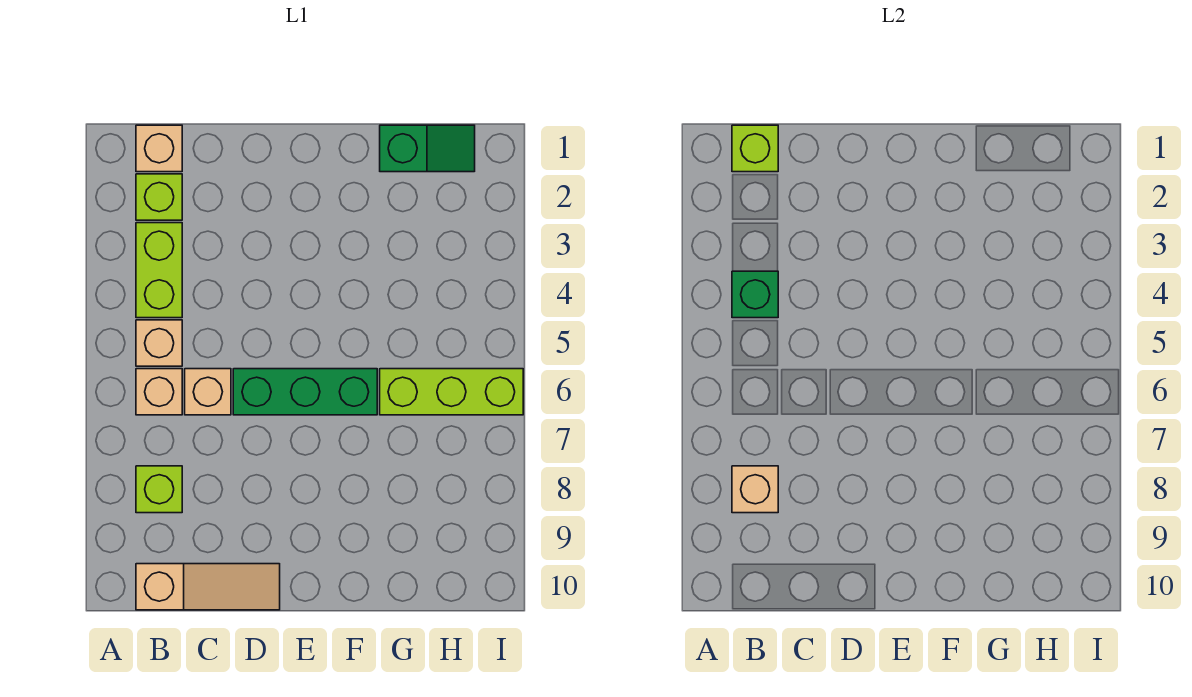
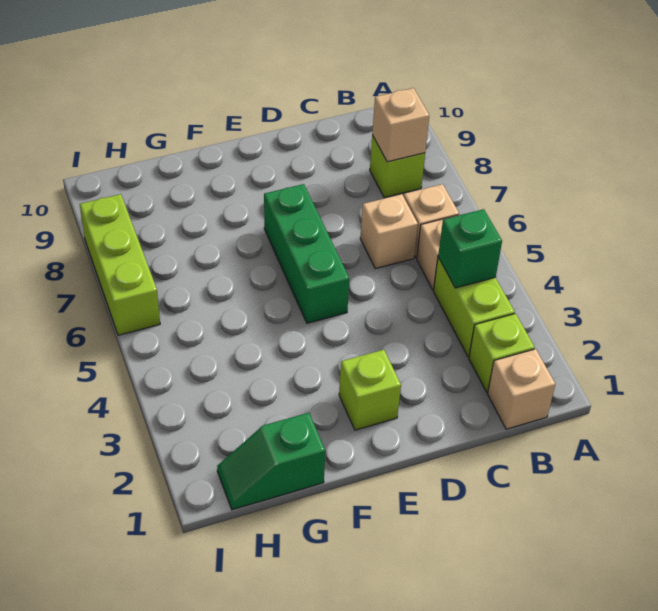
lime 1x1 brick [732,125,778,172] -> lime 1x1 brick moved to [339,350,401,430]
tan 1x3 slope [136,564,280,610] -> none
green 1x3 brick [233,369,377,415] -> green 1x3 brick turned to [264,184,349,323]
lime 1x3 brick [380,369,523,415] -> lime 1x3 brick turned to [80,194,160,335]

